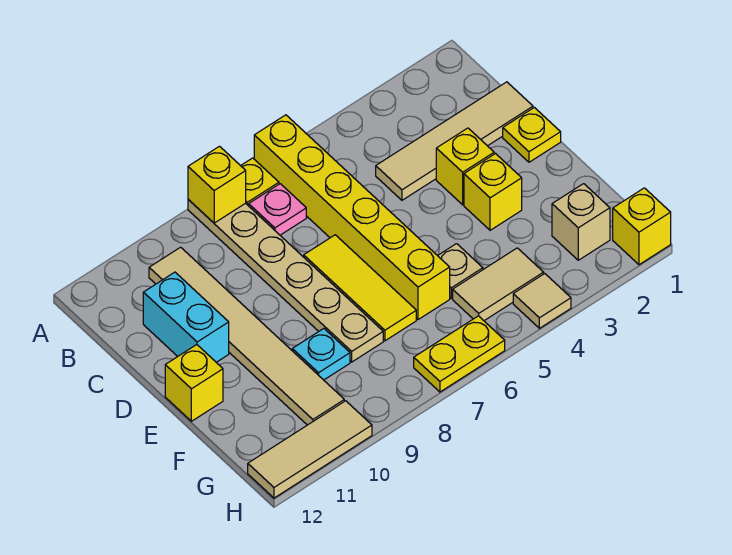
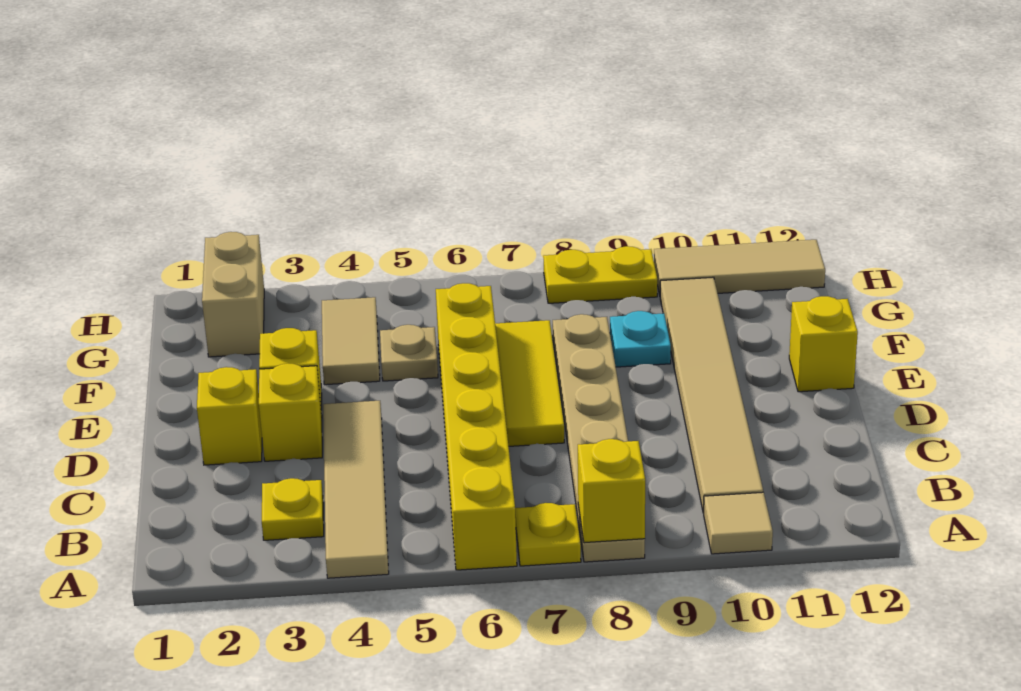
pink 1x1 plate [249,184,306,235] -> none
tan 1x4 tile [376,82,533,200] -> tan 1x4 tile turned to [323,401,389,578]
cyan 1x2 brick [143,272,229,362] -> none
yellow 1x1 plate [503,107,561,162] -> yellow 1x1 plate moved to [262,478,324,540]
tan 1x1 brick [552,184,610,260] -> tan 1x2 brick [202,232,264,357]
tan 1x2 tile [453,248,544,321] -> tan 1x2 tile turned to [322,297,380,385]
yellow 1x1 brick [613,188,671,265] -> yellow 1x1 brick moved to [197,367,262,465]
tan 1x1 tile [513,274,571,328] -> tan 1x1 tile moved to [704,492,773,554]
yellow 1x2 plate [414,316,505,392] -> yellow 1x2 plate moved to [543,246,657,303]

